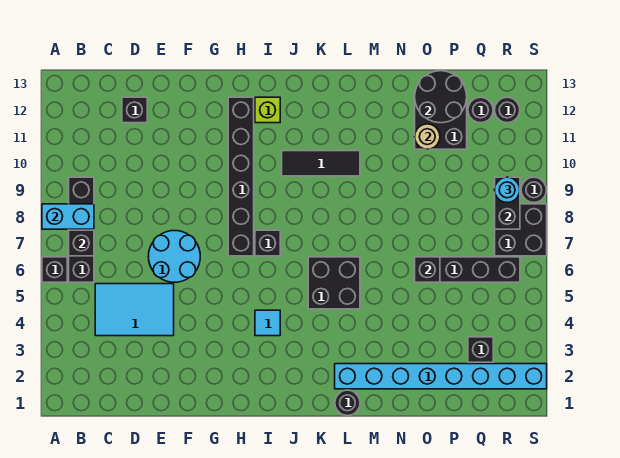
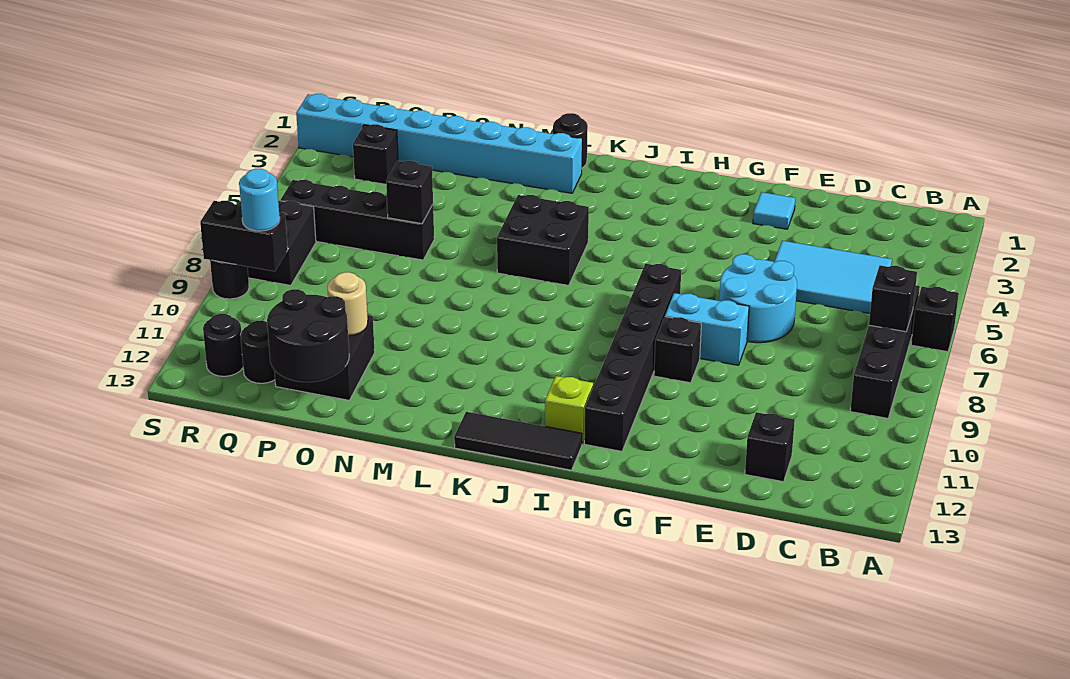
cyan 1x2 brick [42,204,94,229] -> cyan 1x2 brick moved to [665,293,749,365]
cyan 1x1 tile [255,310,280,336] -> cyan 1x1 tile moved to [753,192,795,229]
black 1x1 brick [255,230,280,256] -> black 1x1 brick moved to [654,317,701,383]
black 1x3 tile [282,151,360,176] -> black 1x3 tile moved to [454,412,582,470]
black 1x2 brick [495,177,520,229] -> black 1x2 brick turned to [200,201,288,271]

